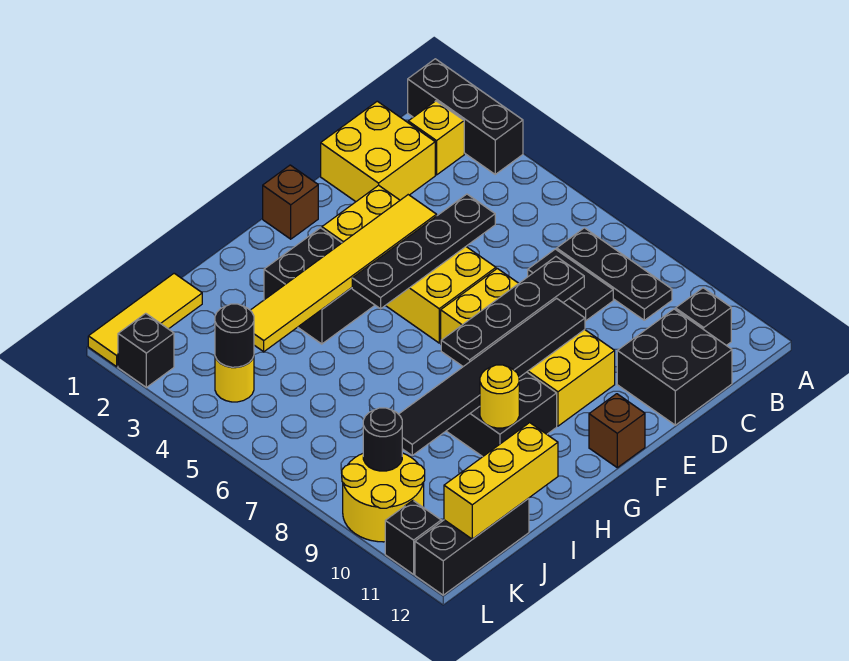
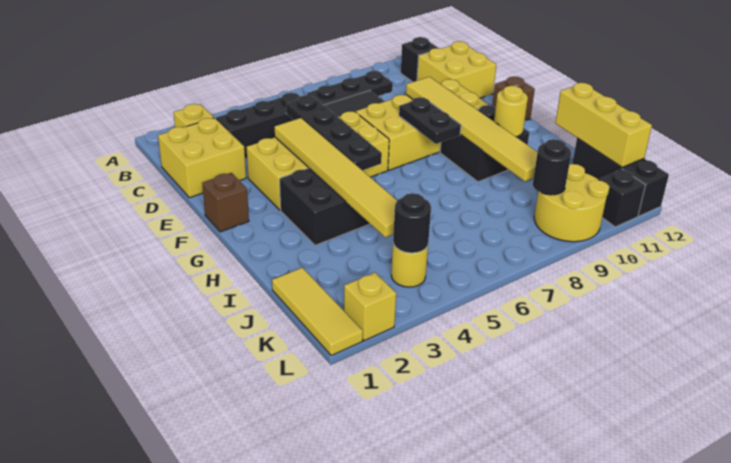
black 1x3 brick [408,59,523,174] -> black 1x3 brick moved to [216,93,300,158]
black 2x2 brick [617,309,732,425] -> yellow 2x2 brick [417,41,497,98]
black 1x4 plate [441,257,584,367] -> black 1x2 plate [399,97,461,144]
black 1x6 tile [399,298,585,455] -> yellow 1x6 tile [406,77,537,181]
black 1x1 brick [118,313,174,387] -> yellow 1x1 brick [344,273,396,341]

